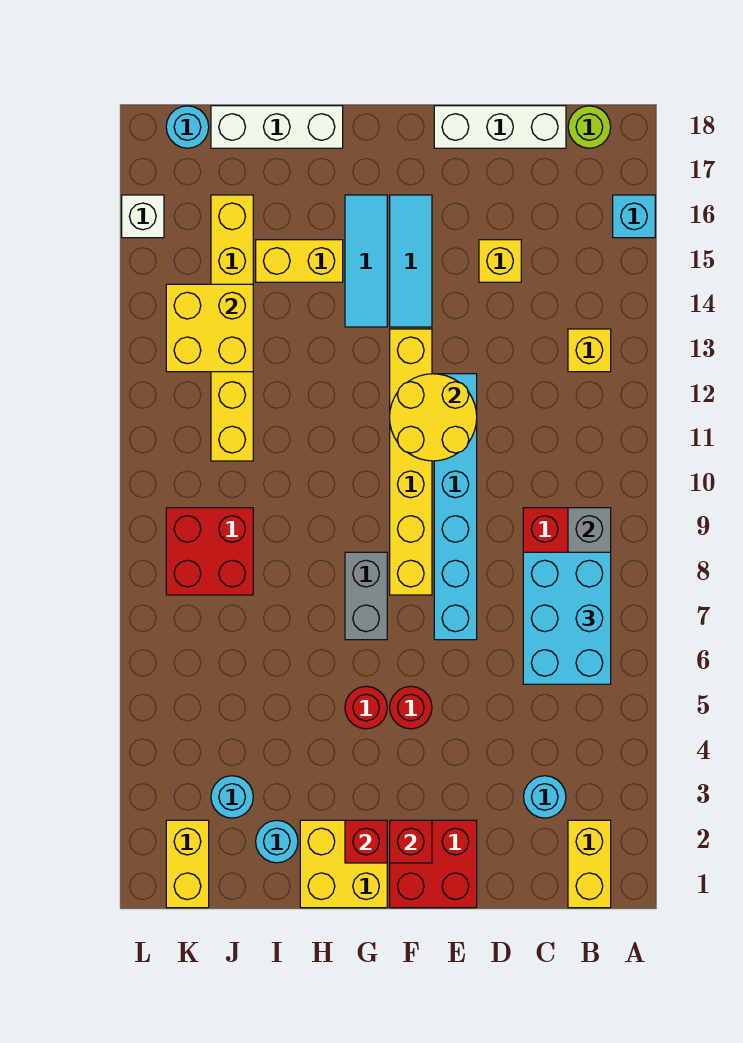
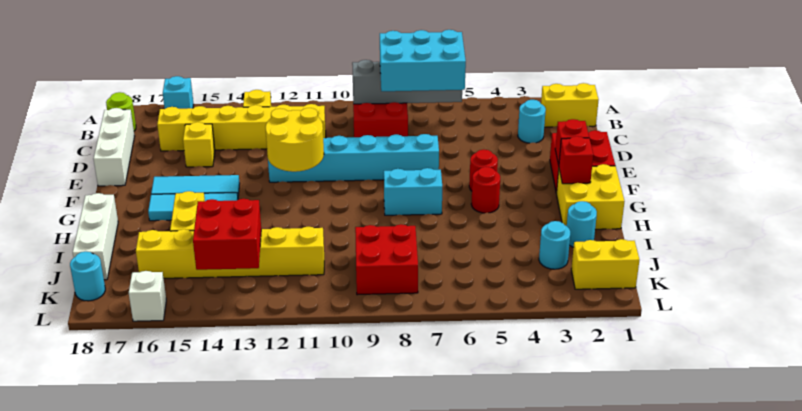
yellow 1x6 brick [390,329,432,595] -> yellow 1x6 brick moved to [157,104,326,151]
grey 1x2 brick [345,552,387,640] -> cyan 1x2 brick [384,168,442,215]
yellow 2x2 brick [166,284,253,372] -> red 2x2 brick [193,199,261,270]

